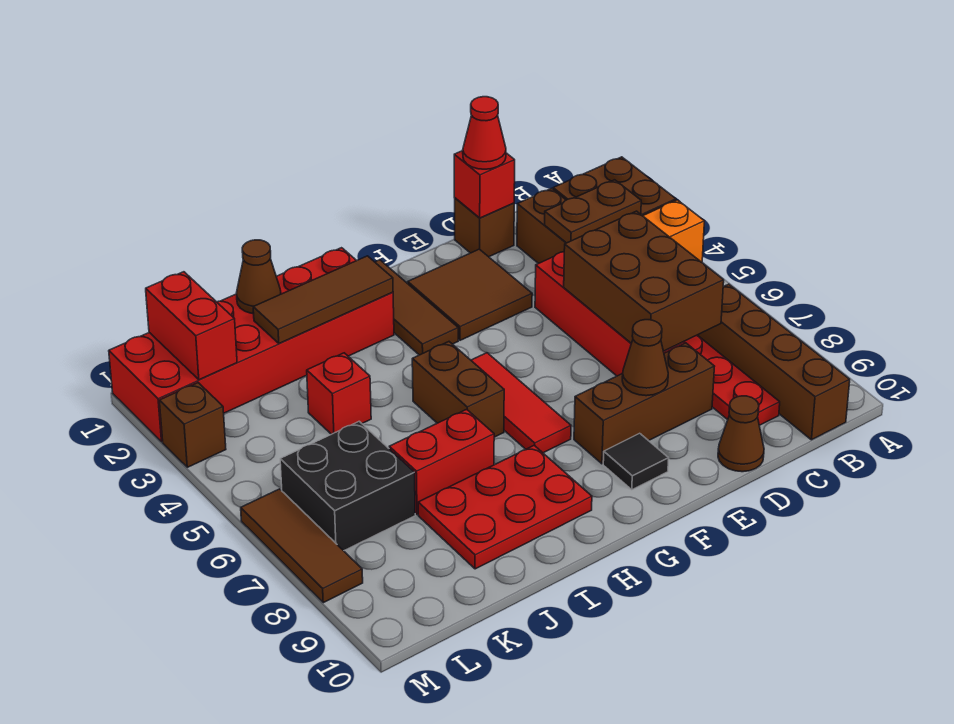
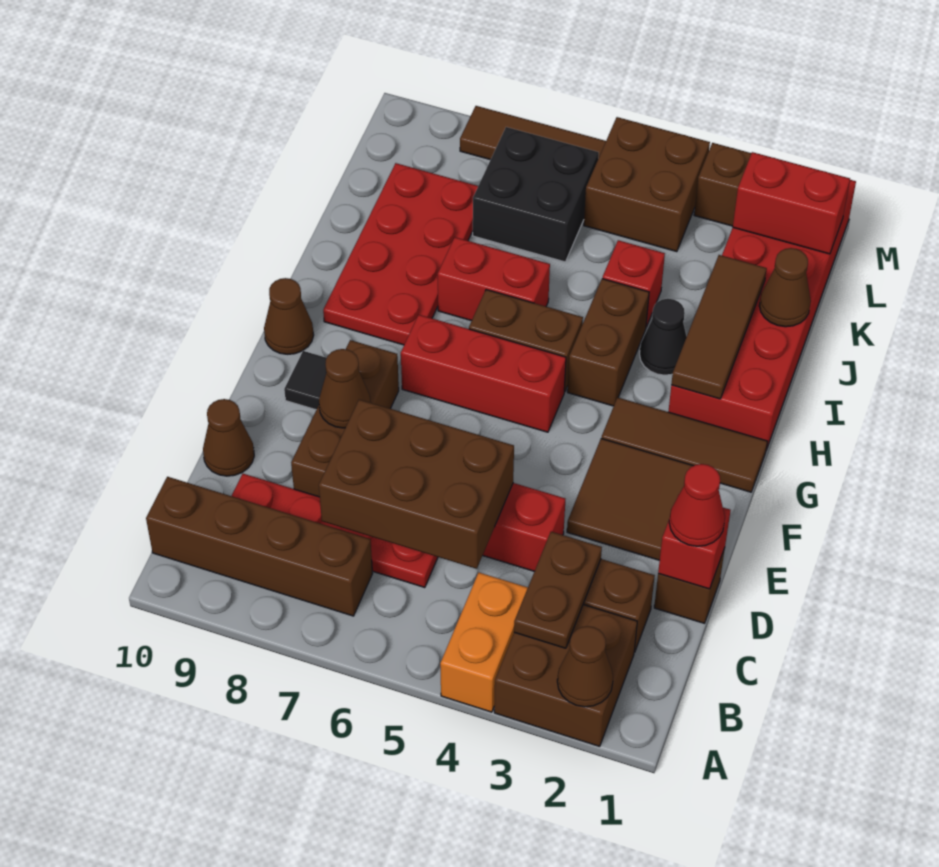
none -> brown 1x1 cone [557,626,613,707]
red 1x3 tile [471,353,571,453] -> red 1x3 brick [400,315,566,432]
none -> brown 1x1 cone [264,278,314,354]
none -> brown 1x2 brick [567,279,649,406]
red 2x3 plate [418,445,592,569] -> red 2x4 plate [323,163,478,345]
none -> black 1x1 cone [640,299,687,375]
red 1x2 brick [389,409,494,515] -> red 1x2 brick turned to [438,237,550,321]
none -> brown 2x2 brick [584,117,710,252]

